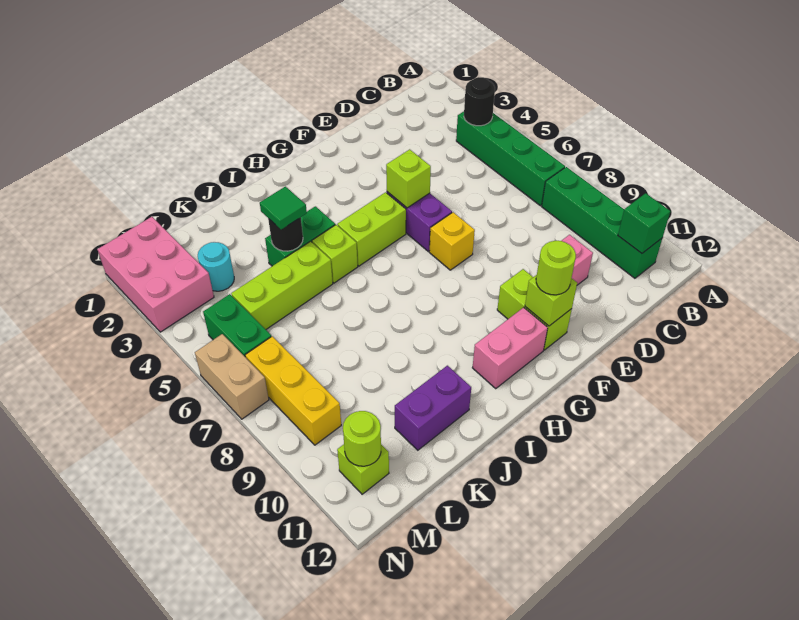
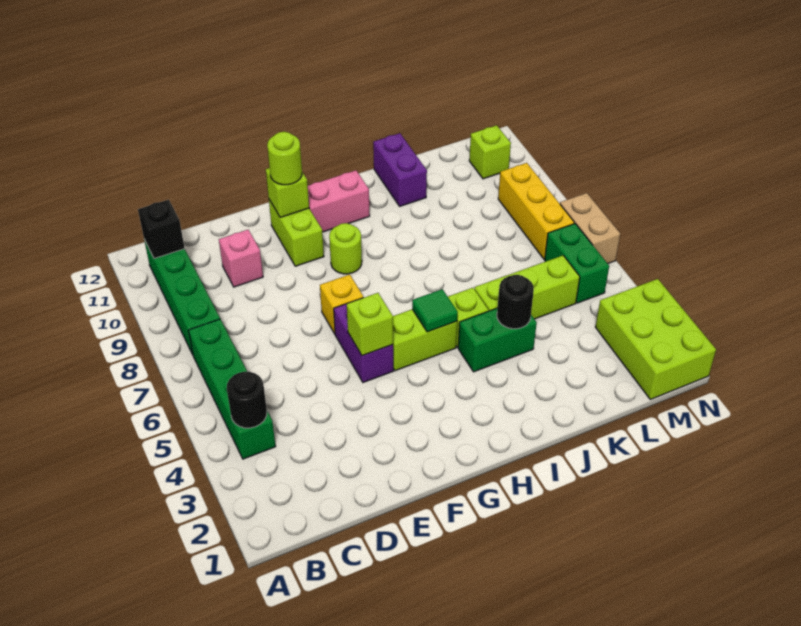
green 1x1 brick [618,193,670,253] -> black 1x1 brick [138,200,185,258]
green 1x1 tile [260,187,307,230] -> green 1x1 tile moved to [412,289,458,332]
purple 1x2 brick [395,366,471,450] -> purple 1x2 brick turned to [373,133,427,206]
cyan 1x1 round brick [198,242,234,291] -> none
pink 2x3 brick [97,217,214,332] -> lime 2x3 brick [595,279,716,399]
lime 1x1 round brick [343,411,381,466] -> lime 1x1 round brick moved to [329,223,362,274]

